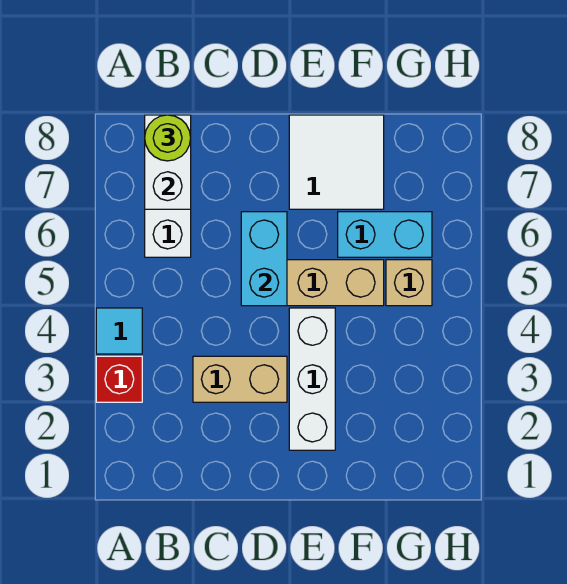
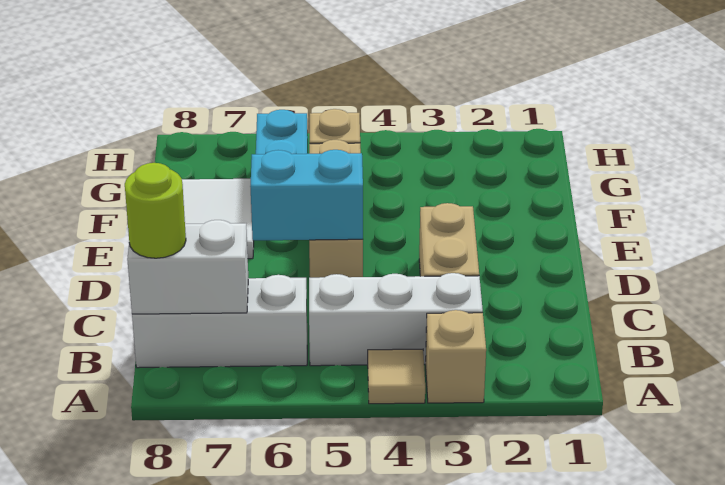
red 1x1 brick [96,356,142,402] -> tan 1x1 brick [426,310,486,403]
cyan 1x1 tile [96,308,142,354] -> tan 1x1 tile [368,349,425,404]
white 1x3 brick [289,308,335,450] -> white 1x3 brick moved to [309,273,483,366]

